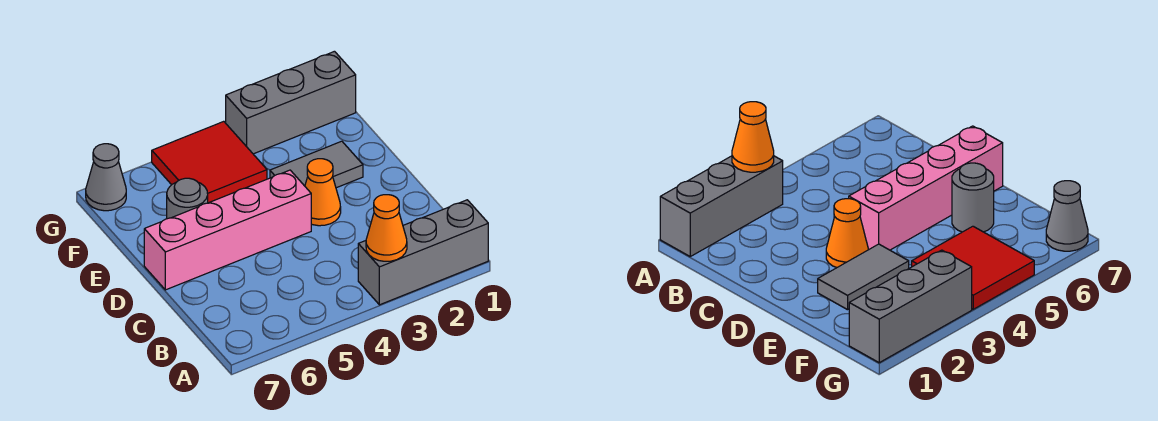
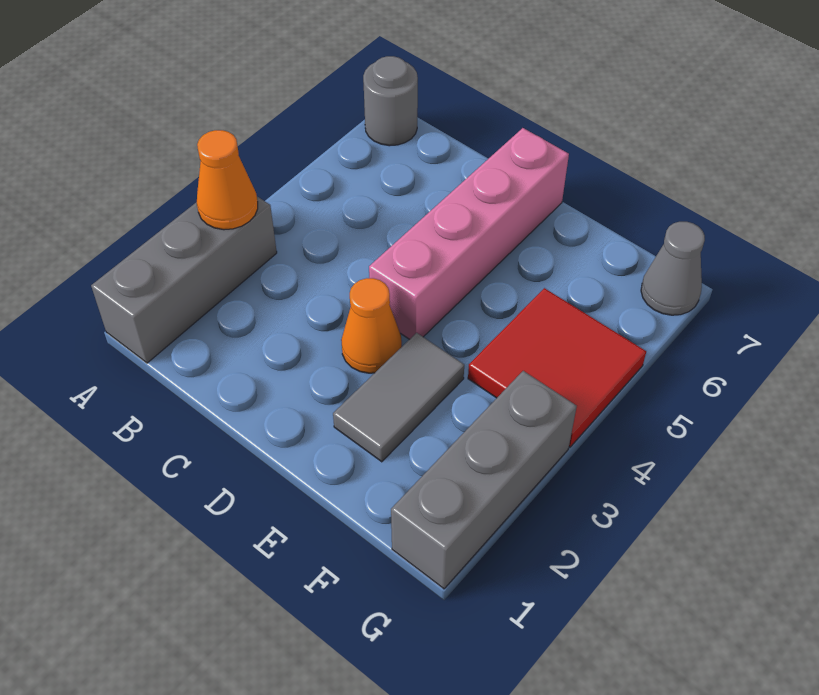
grey 1x1 round brick [167,178,208,219] -> grey 1x1 round brick moved to [363,56,418,146]

